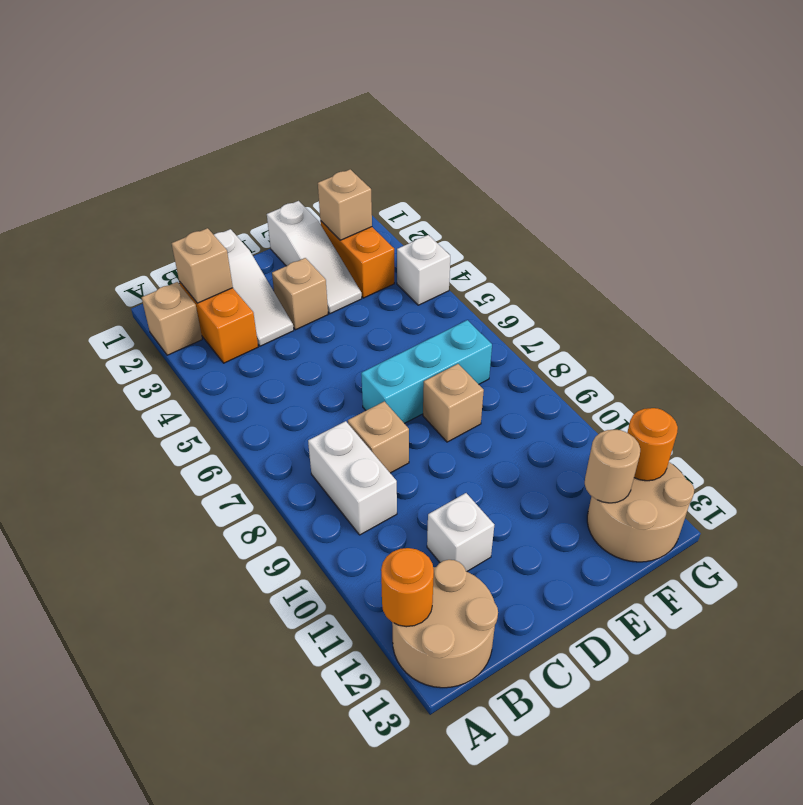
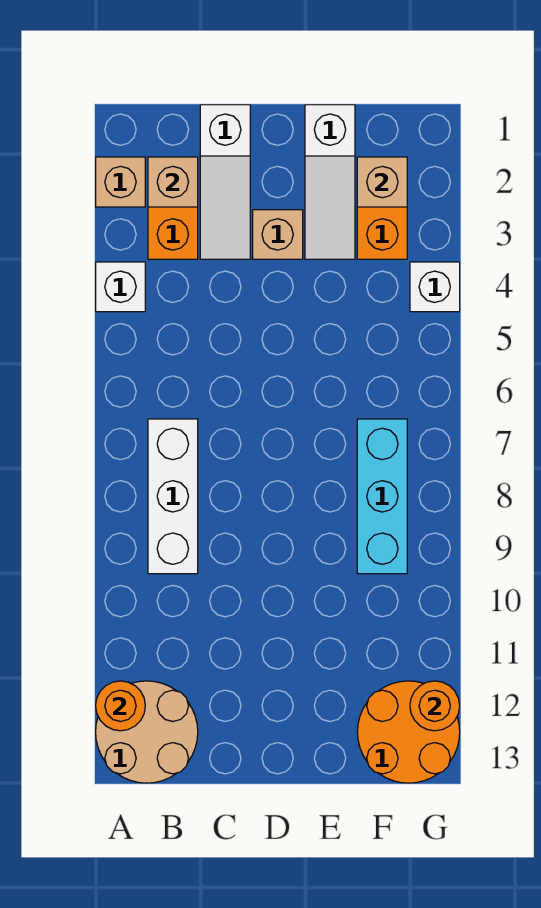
white 1x2 brick [308,421,397,535] -> white 1x3 brick [148,419,198,574]
tan 1x1 brick [348,401,409,473] -> none
white 1x1 brick [427,493,494,571] -> white 1x1 brick moved to [96,262,145,312]
cyan 1x3 brick [361,320,492,424] -> cyan 1x3 brick turned to [357,419,407,574]
tan 1x1 brick [423,364,484,442] -> none
tan 2x2 round brick [587,462,694,562] -> orange 2x2 round brick [357,681,460,783]
tan 1x1 round brick [585,430,640,503] -> none

